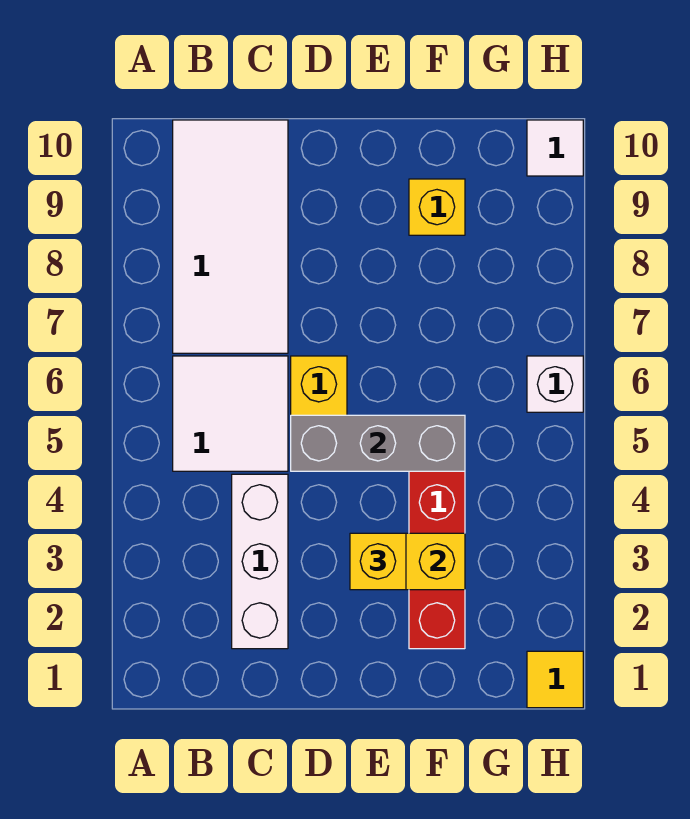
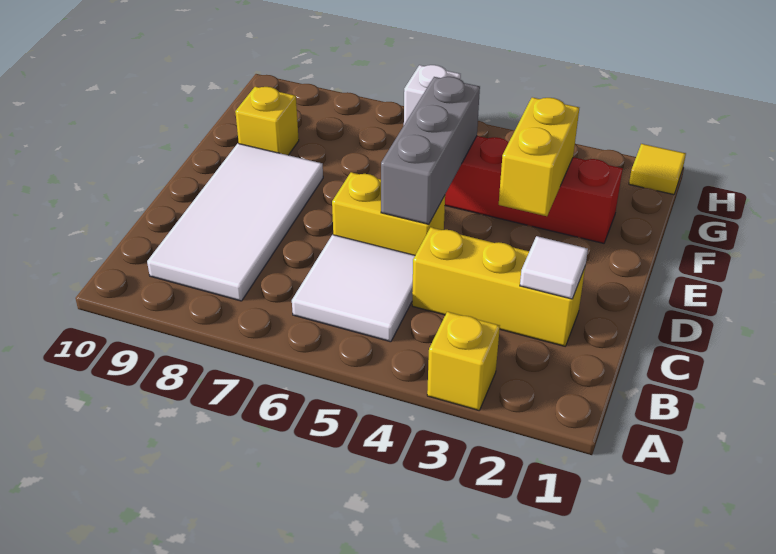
white 2x4 tile [173,120,288,353] -> white 2x4 tile turned to [147,143,323,301]
white 1x3 brick [232,474,288,649] -> yellow 1x3 brick [412,227,585,346]
yellow 1x1 brick [350,533,406,590] -> yellow 1x1 brick moved to [427,312,500,410]
white 1x1 tile [527,120,583,176] -> white 1x1 tile moved to [520,236,588,299]

